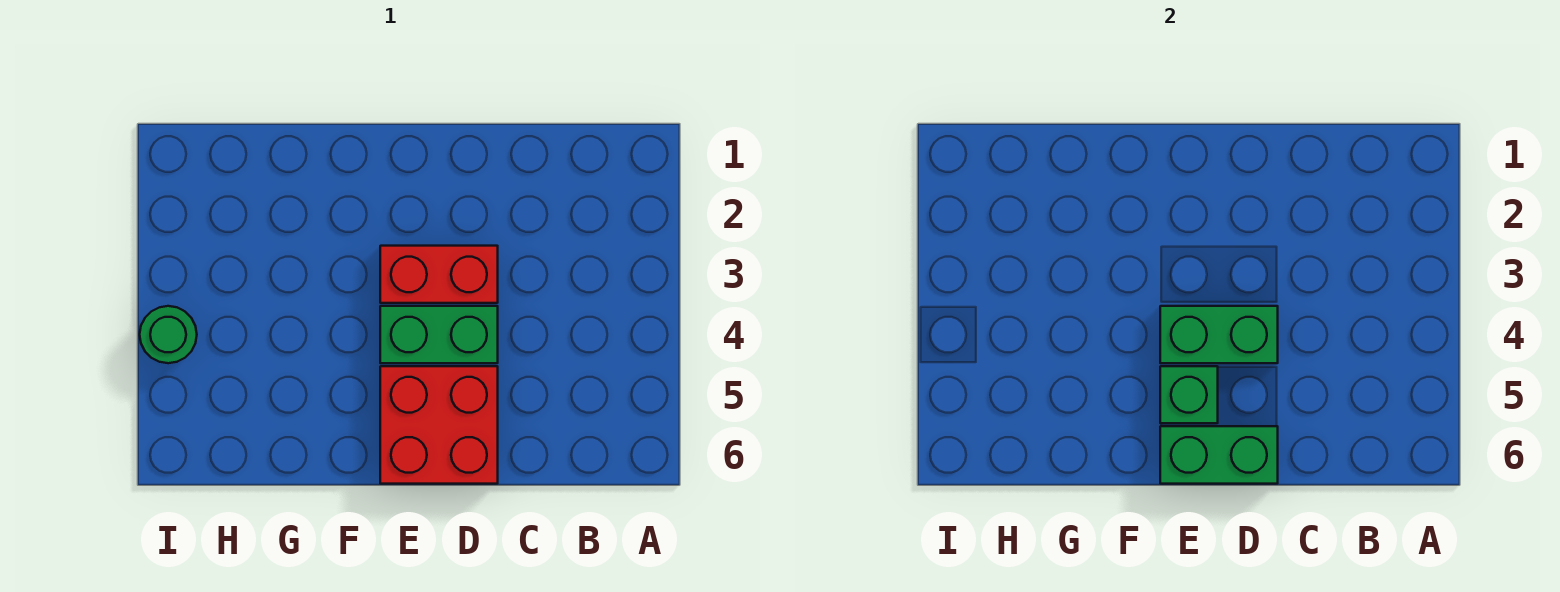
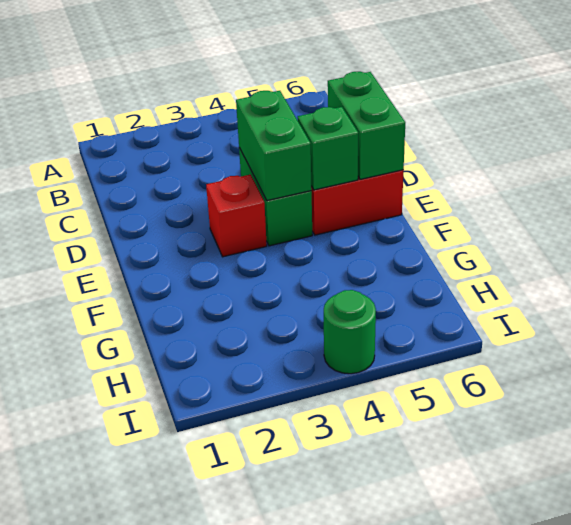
red 1x2 brick [380,246,498,303] -> red 1x1 brick [206,175,267,257]

